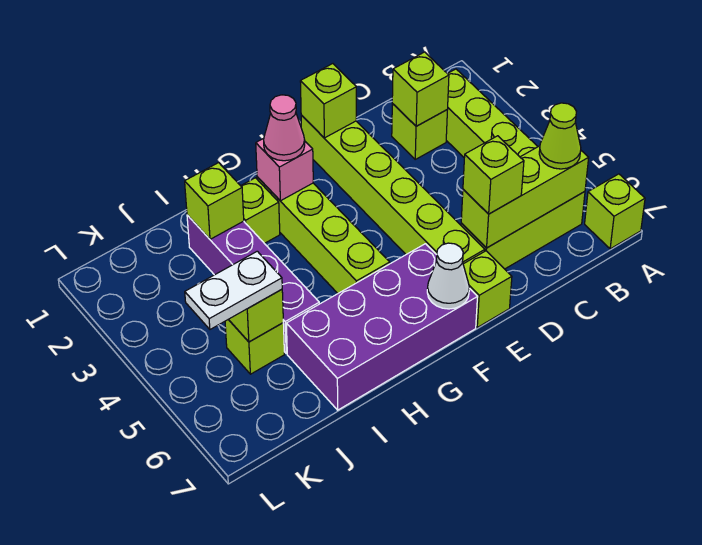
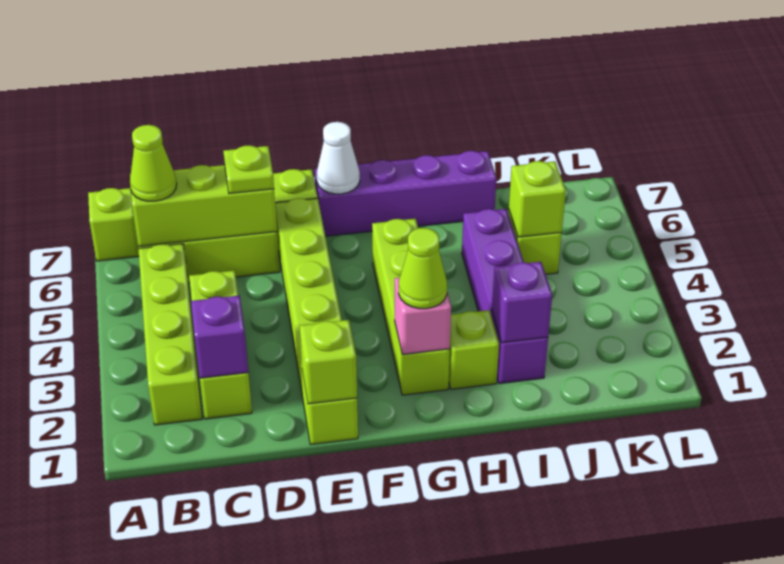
lime 1x1 brick [392,104,447,159] -> lime 1x3 brick [189,270,252,419]
lime 1x1 brick [392,52,449,126] -> purple 1x1 brick [191,295,248,378]
lime 1x1 brick [463,136,524,214] -> lime 1x1 plate [223,145,274,194]
purple 2x4 brick [286,244,477,410] -> purple 1x4 brick [314,151,497,236]
pink 1x1 cone [264,95,305,161] -> lime 1x1 cone [399,228,447,309]
lime 1x1 brick [185,163,244,239] -> purple 1x1 brick [492,262,552,343]
white 1x2 plate [185,251,282,329] -> none

